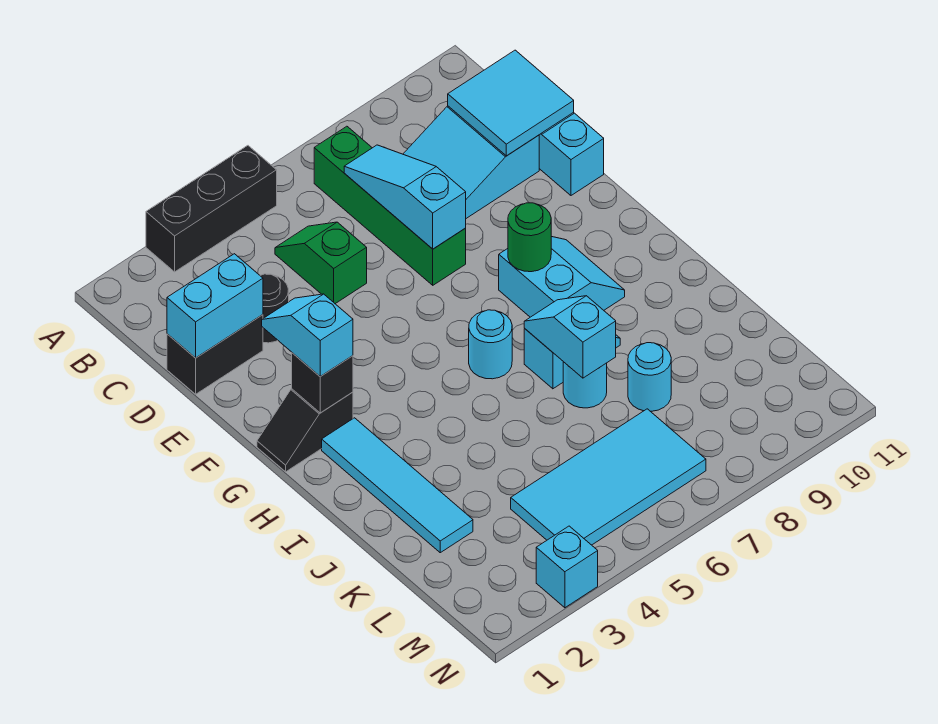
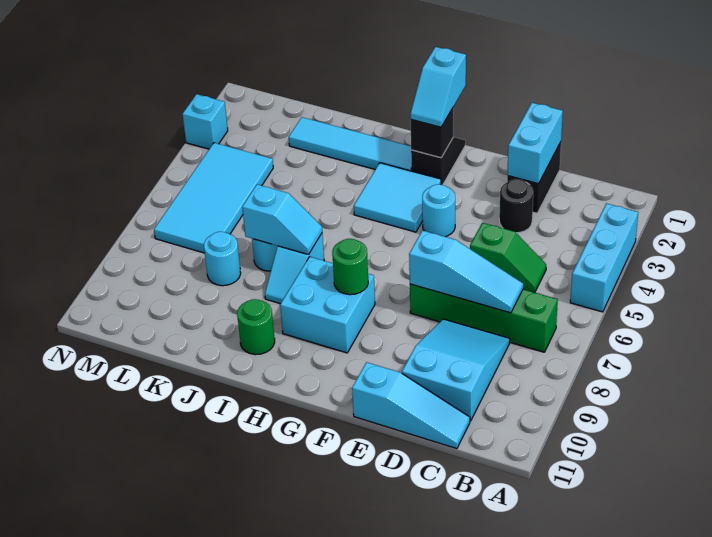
black 1x3 brick [146,146,277,272] -> cyan 1x3 brick [570,203,638,312]
cyan 2x2 tile [448,50,574,156] -> cyan 2x2 tile moved to [354,163,441,232]
cyan 1x2 slope [262,294,353,377] -> cyan 1x2 slope turned to [410,47,466,127]
cyan 2x2 slope [499,236,625,317] -> cyan 2x2 brick [280,257,375,353]
cyan 1x1 round brick [469,310,512,379] -> cyan 1x1 round brick moved to [422,184,455,237]
none -> green 1x1 round brick [237,299,275,355]

